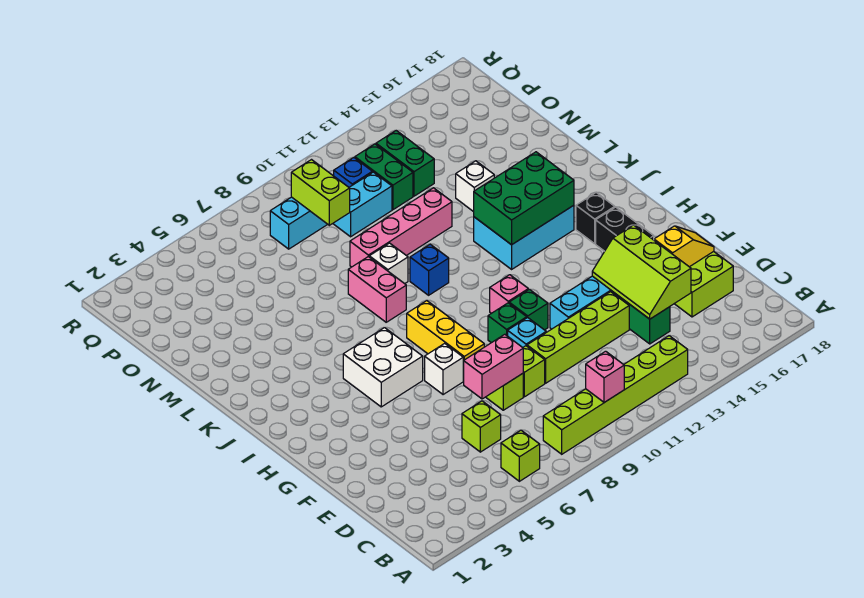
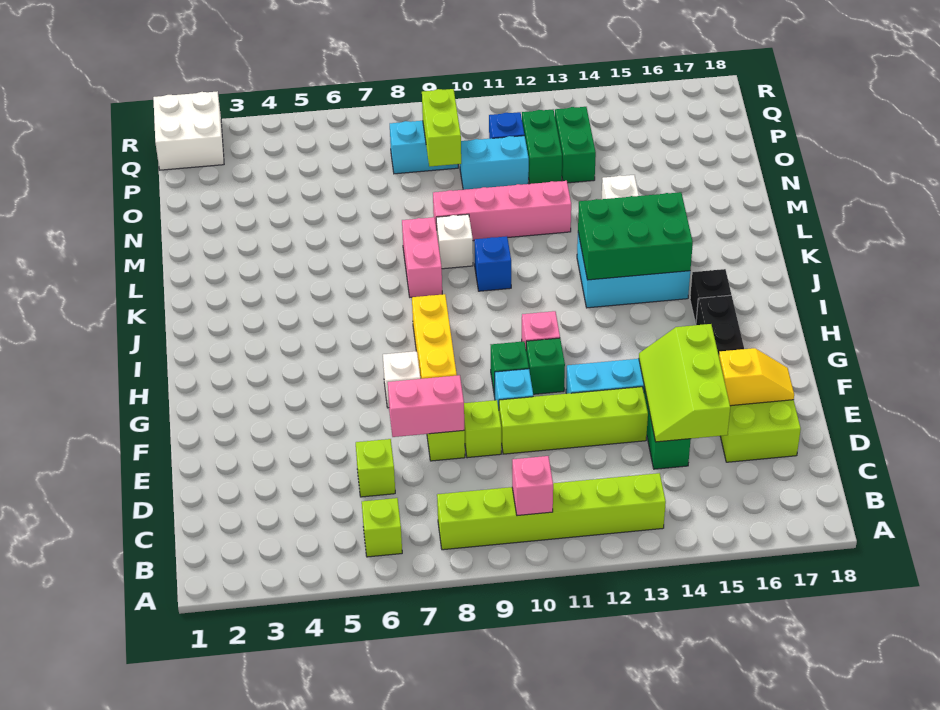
white 2x2 brick [343,328,423,407] -> white 2x2 brick moved to [153,91,224,170]

